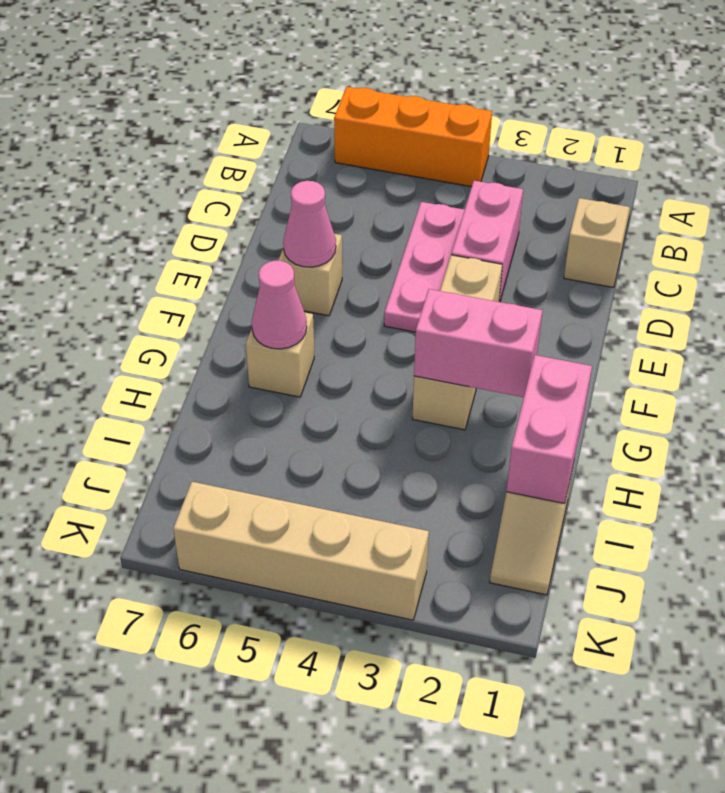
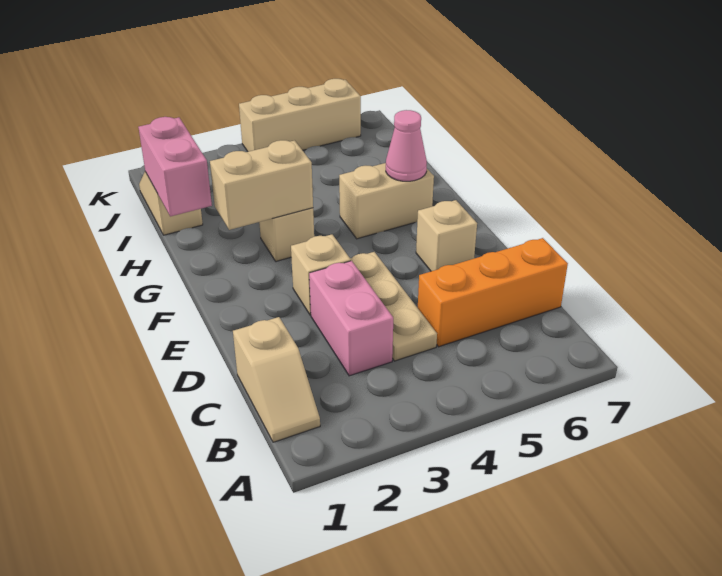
orange 1x3 brick [334,87,492,187] -> orange 1x3 brick moved to [418,238,568,347]
pink 1x3 plate [384,202,465,332] -> tan 1x3 plate [350,252,437,361]
pink 1x1 cone [283,181,336,267] -> none
pink 1x2 brick [414,289,543,397] -> tan 1x2 brick [210,140,313,230]
tan 1x1 brick [246,313,314,397] -> tan 1x2 brick [339,163,434,239]
tan 1x4 brick [173,482,429,620] -> tan 1x3 brick [239,79,361,152]

